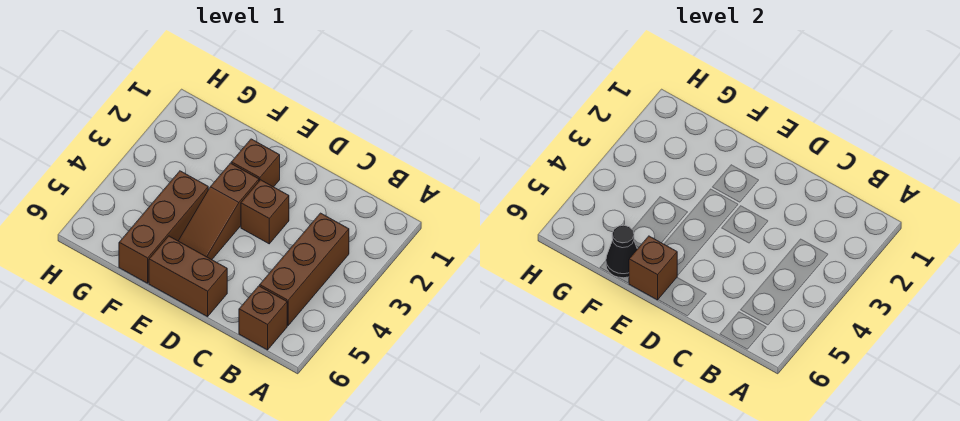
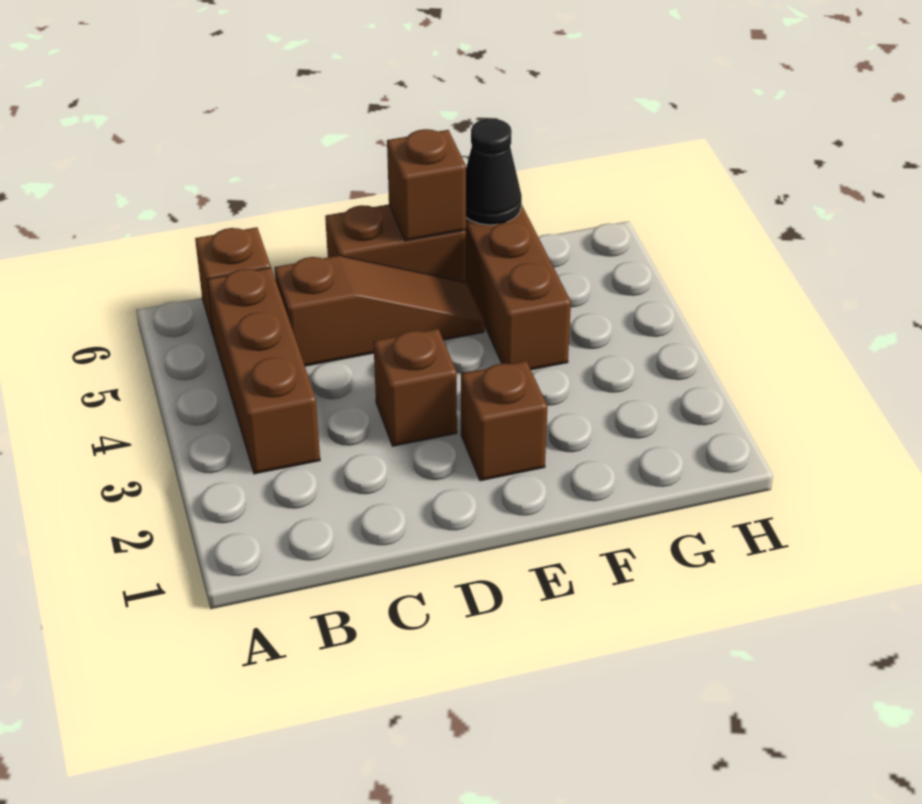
brown 1x3 slope [179,163,259,260] -> brown 1x3 slope turned to [274,256,484,366]

